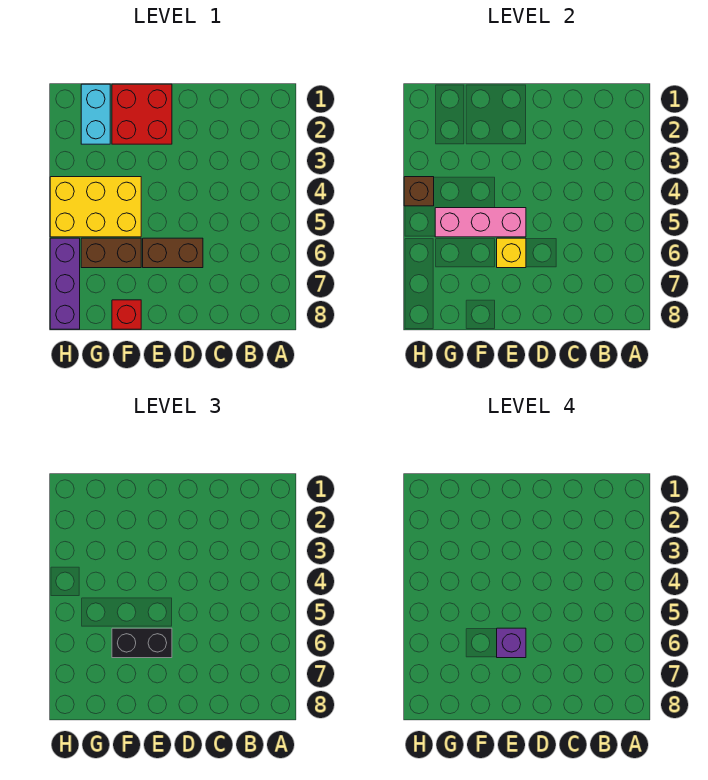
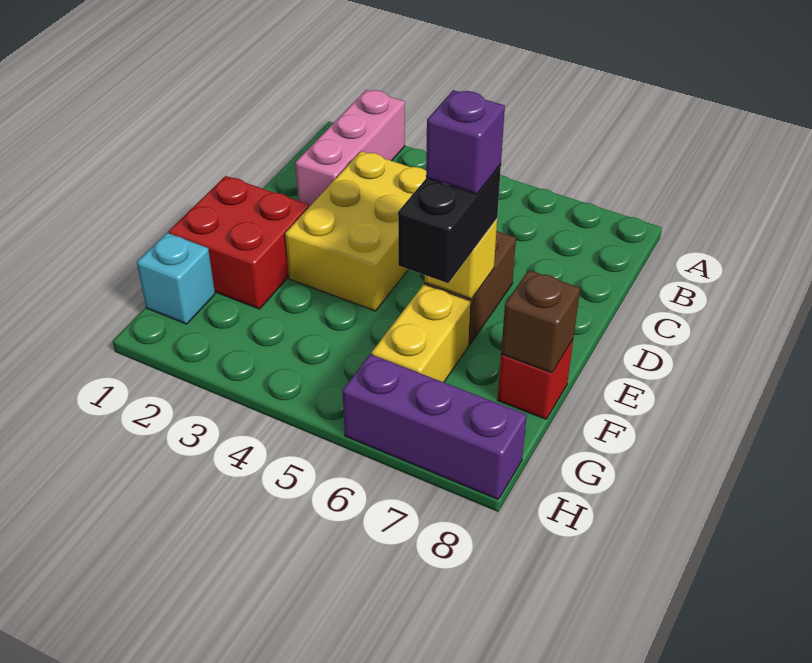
pink 1x3 brick [435,208,526,237] -> pink 1x3 brick moved to [295,90,405,207]
yellow 2x3 brick [50,177,141,237] -> yellow 2x3 brick moved to [285,151,426,311]
brown 1x2 brick [81,238,141,268] -> yellow 1x2 brick [371,285,470,382]
cyan 1x2 brick [81,84,110,144] -> cyan 1x1 brick [137,233,215,324]
brown 1x1 brick [404,177,434,206] -> brown 1x1 brick moved to [501,270,580,373]

